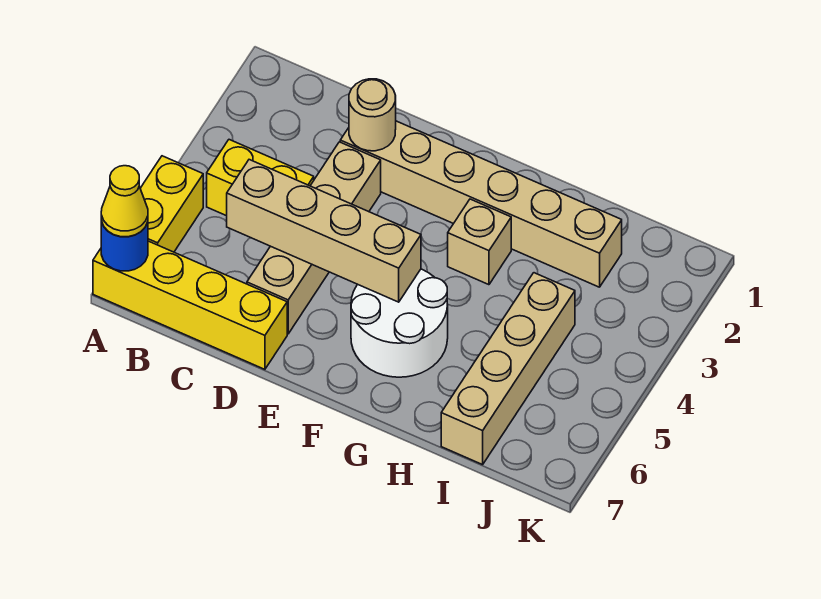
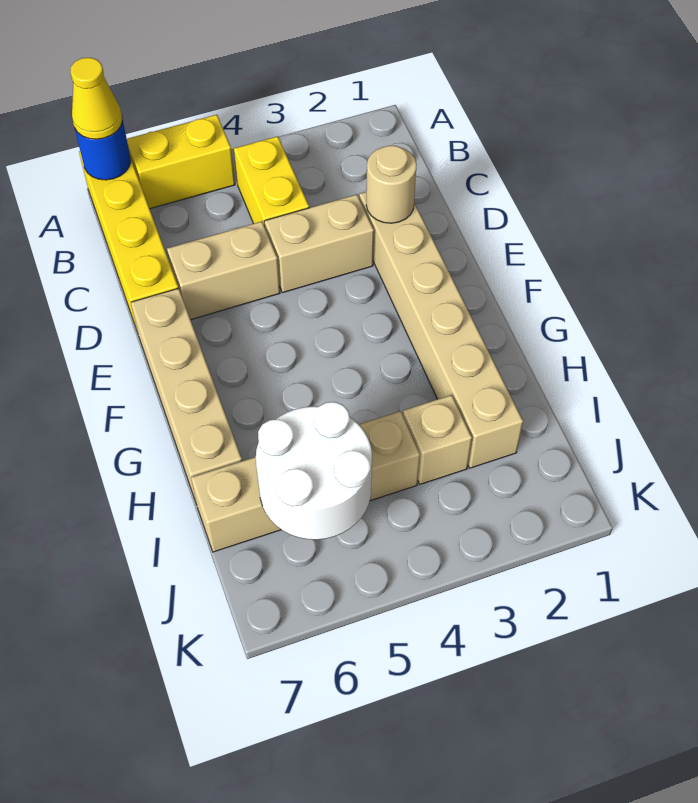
tan 1x4 brick [227,160,421,302] -> tan 1x4 brick moved to [131,288,242,502]
white 2x2 round brick [351,269,448,377] -> white 2x2 round brick moved to [256,402,372,540]
tan 1x1 brick [448,199,511,285] -> tan 1x1 brick moved to [403,395,472,484]

